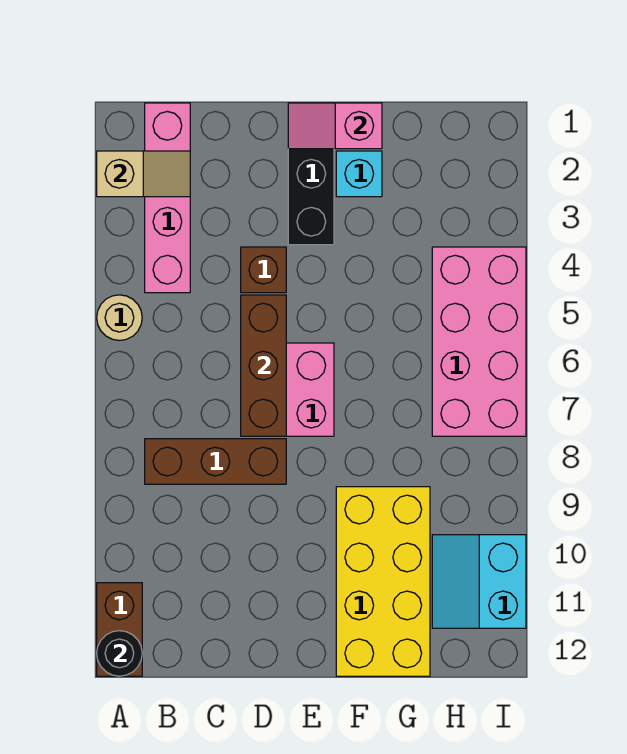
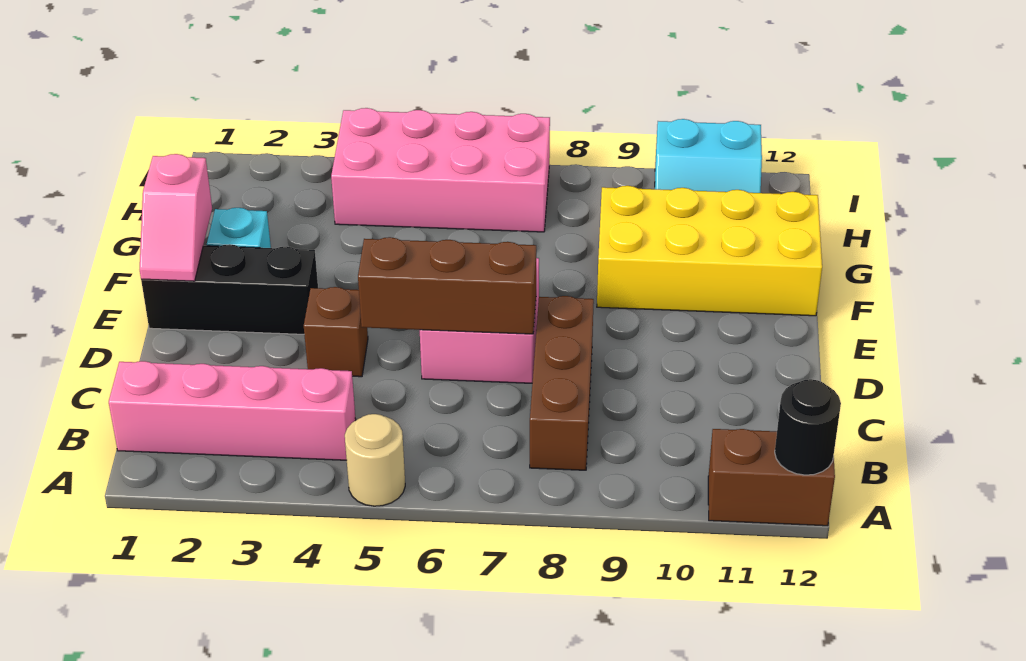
tan 1x2 slope [97,151,190,197] -> none

